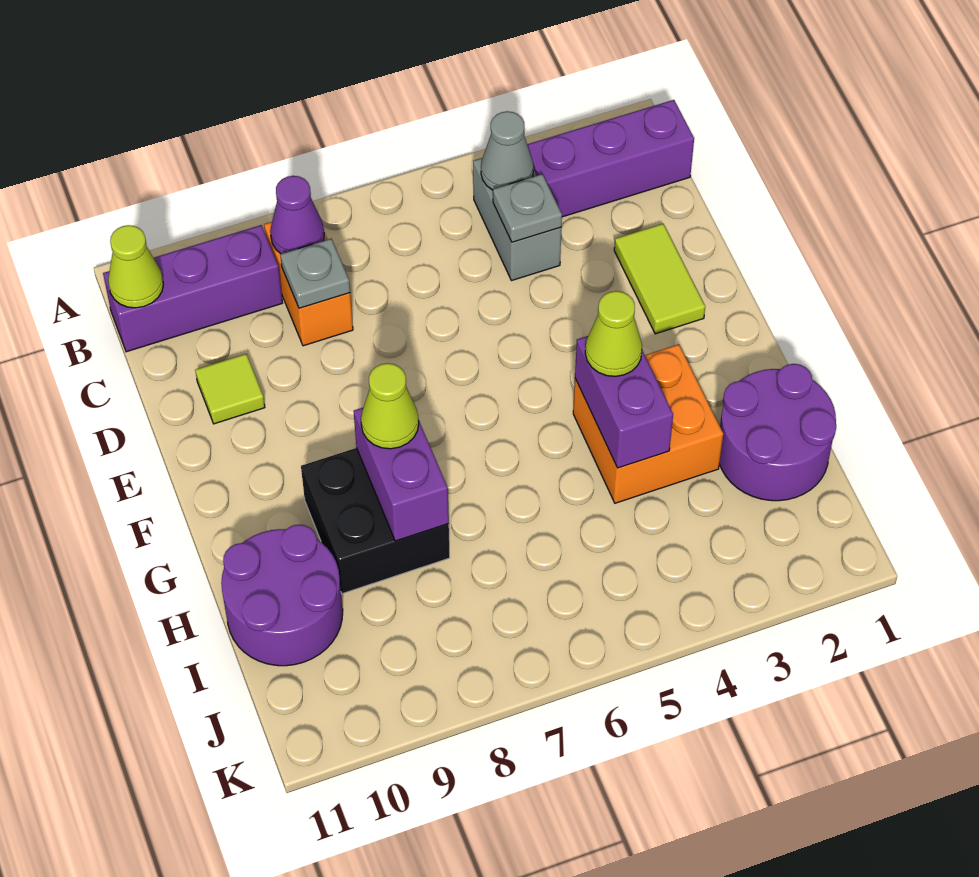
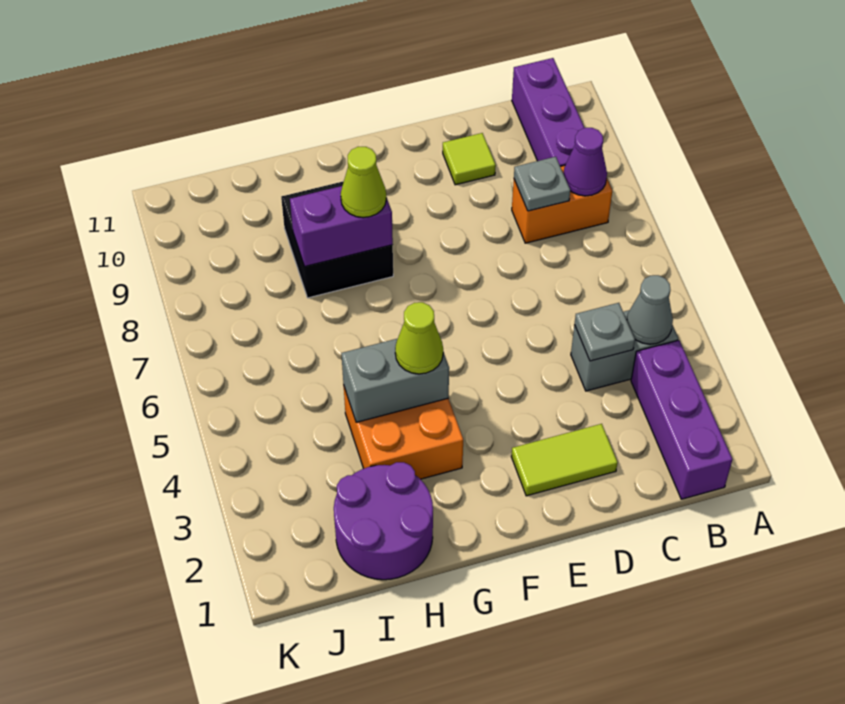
lime 1x1 cone [108,225,163,308] -> none
purple 1x2 brick [575,336,673,468] -> grey 1x2 brick [341,339,449,422]
purple 2x2 round brick [221,525,343,666] -> none

